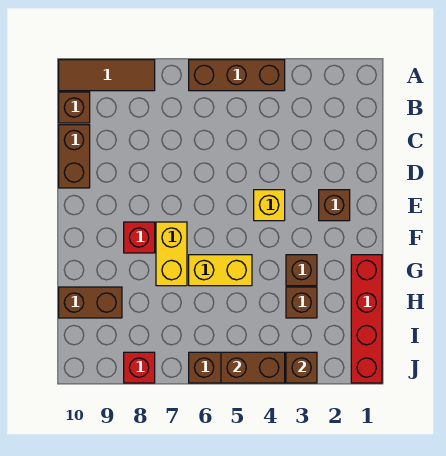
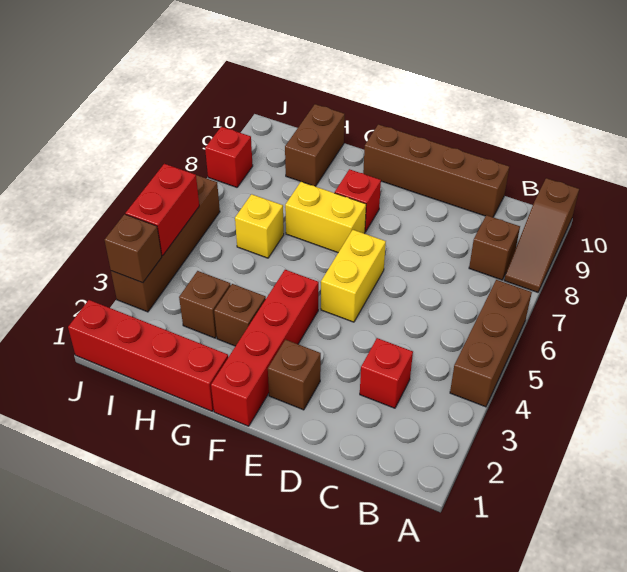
brown 1x3 tile [59,60,155,91] -> brown 1x3 slope [504,178,579,292]
brown 1x1 brick [59,92,90,123] -> brown 1x1 brick moved to [469,215,520,280]
none -> red 1x1 brick [360,338,413,408]
brown 1x2 brick [59,125,90,188] -> brown 1x4 brick [363,124,509,217]
yellow 1x1 brick [254,190,285,221] -> yellow 1x1 brick moved to [235,194,284,258]
none -> red 1x4 brick [211,270,319,426]
yellow 1x2 brick [189,255,252,286] -> yellow 1x2 brick moved to [321,230,386,322]
brown 1x2 brick [221,352,285,383] -> red 1x2 brick [126,164,199,256]

